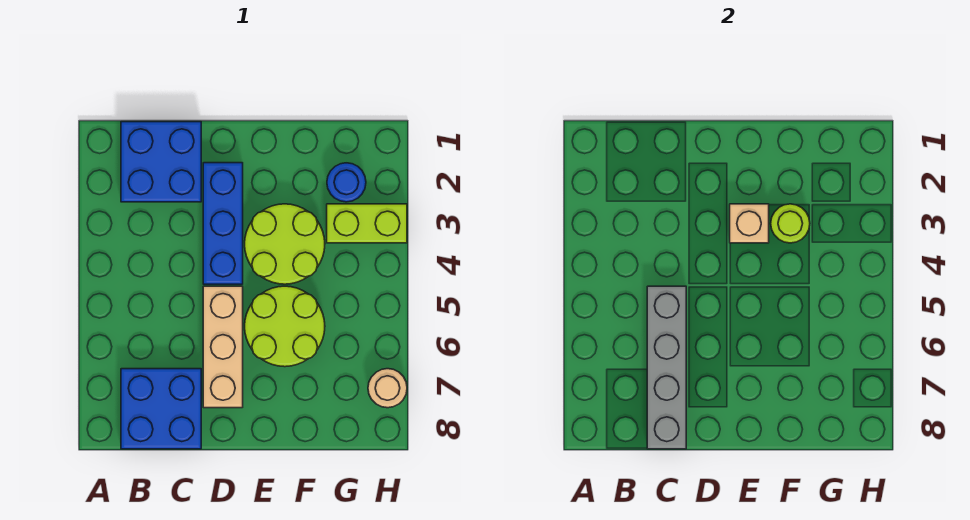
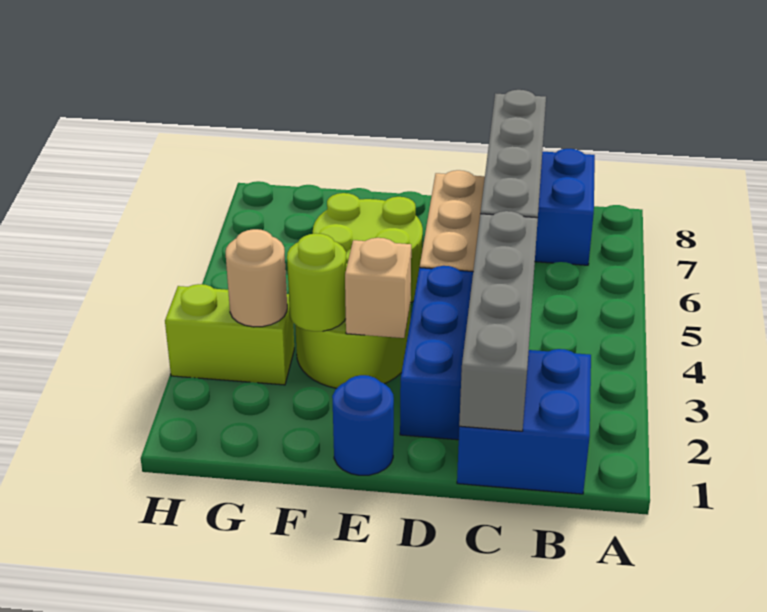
none -> grey 1x4 brick [459,211,538,431]
blue 1x1 round brick [327,163,366,202] -> blue 1x1 round brick moved to [332,375,394,475]
tan 1x1 round brick [368,369,407,408] -> tan 1x1 round brick moved to [226,229,287,327]

